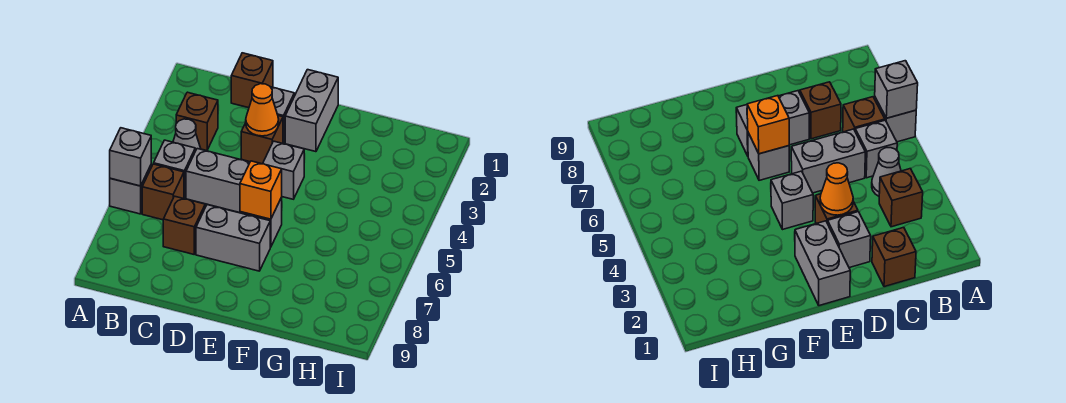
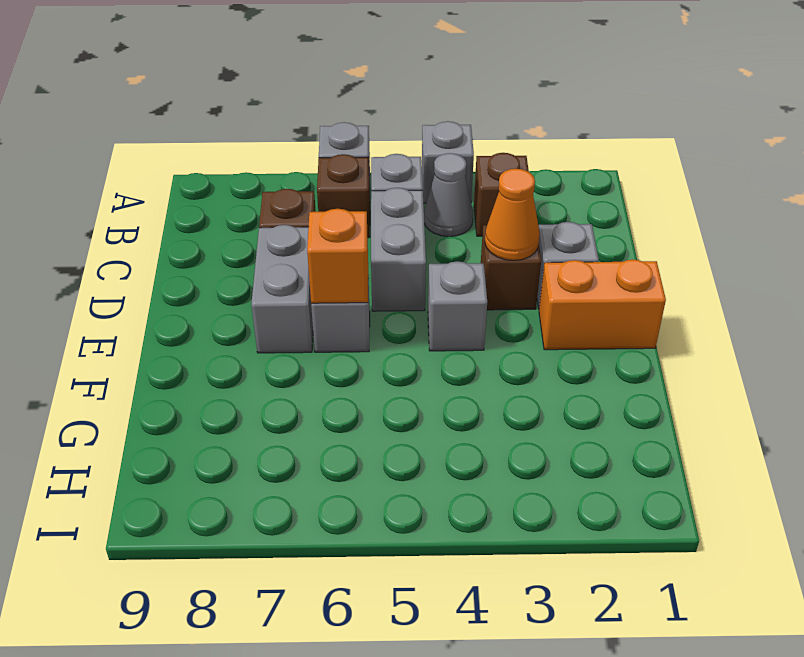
grey 1x1 brick [110,128,151,186] -> grey 1x1 brick moved to [422,121,474,203]
brown 1x1 brick [231,53,273,108] -> none
grey 1x2 brick [285,70,338,152] -> orange 1x2 brick [539,260,666,350]

